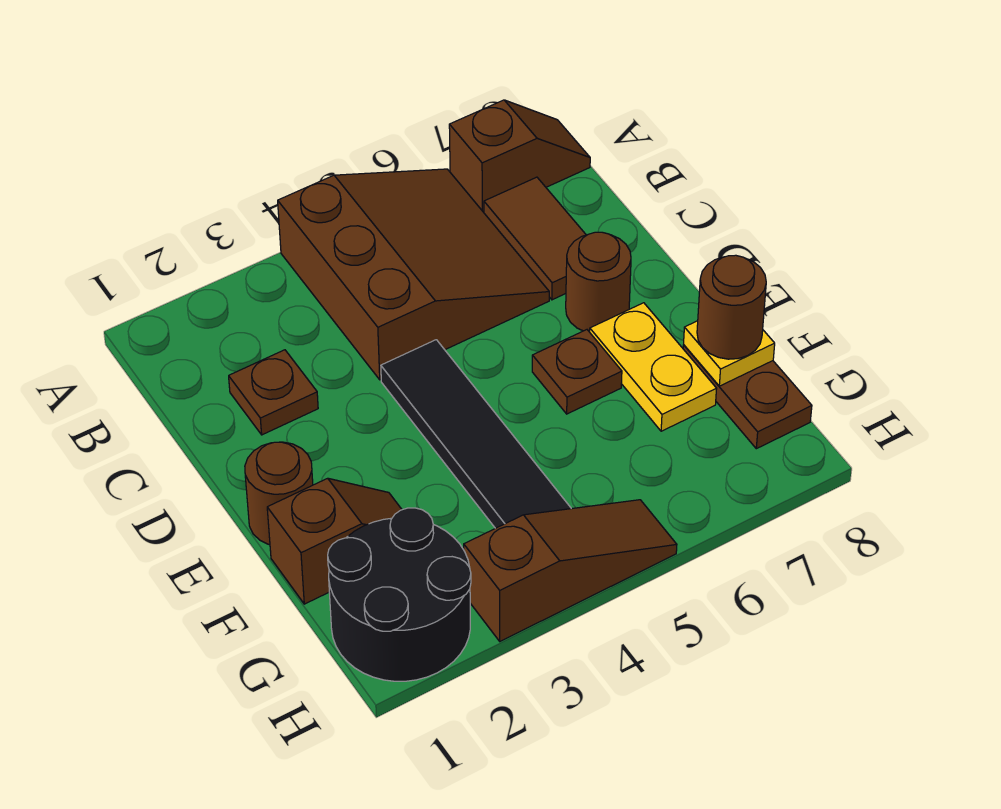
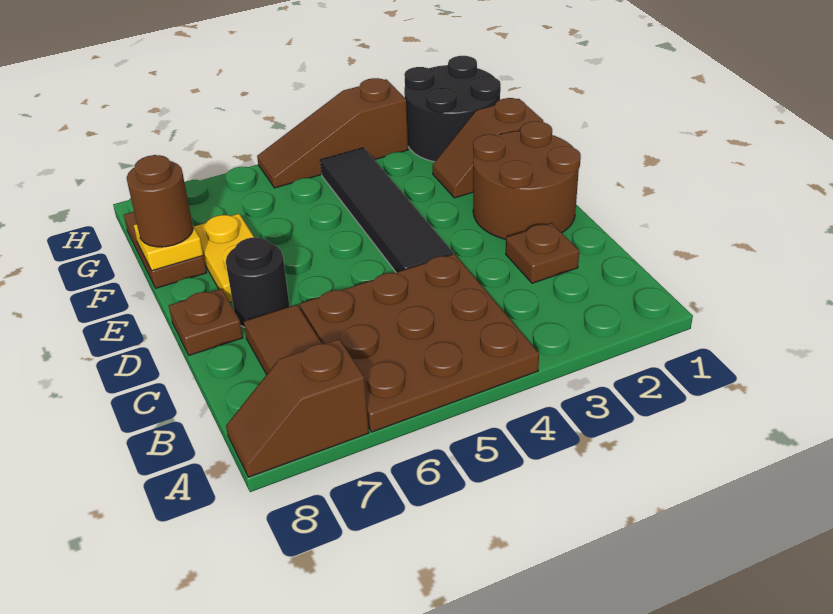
brown 3x3 slope [278,169,549,380] -> brown 3x3 plate [300,254,539,432]
brown 1x1 round brick [566,232,631,332] -> black 1x1 round brick [226,237,290,328]
brown 1x1 round brick [245,442,313,545] -> brown 2x2 round brick [473,121,581,239]
brown 1x1 plate [532,330,622,414] -> brown 1x1 plate moved to [169,289,243,355]

